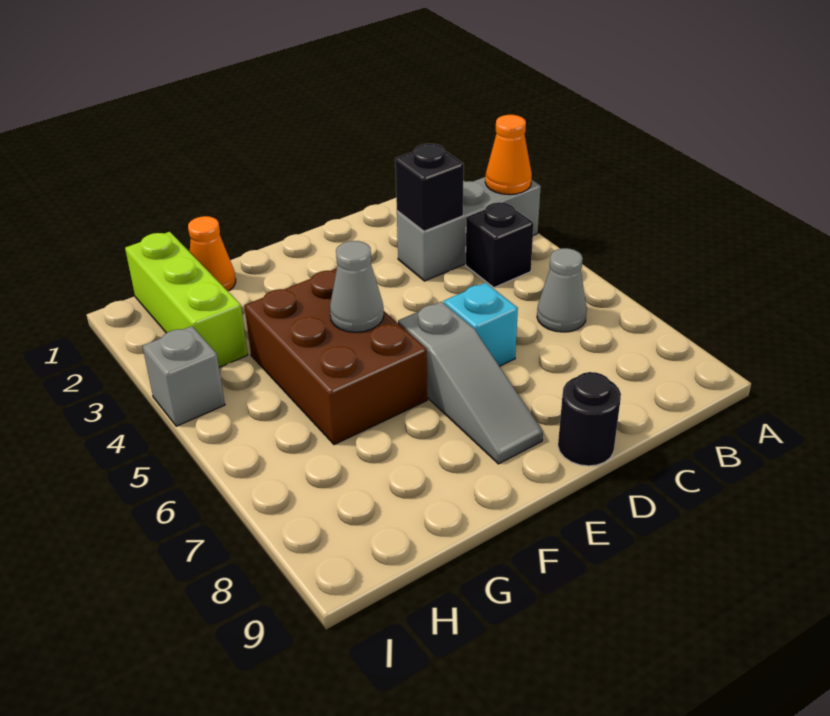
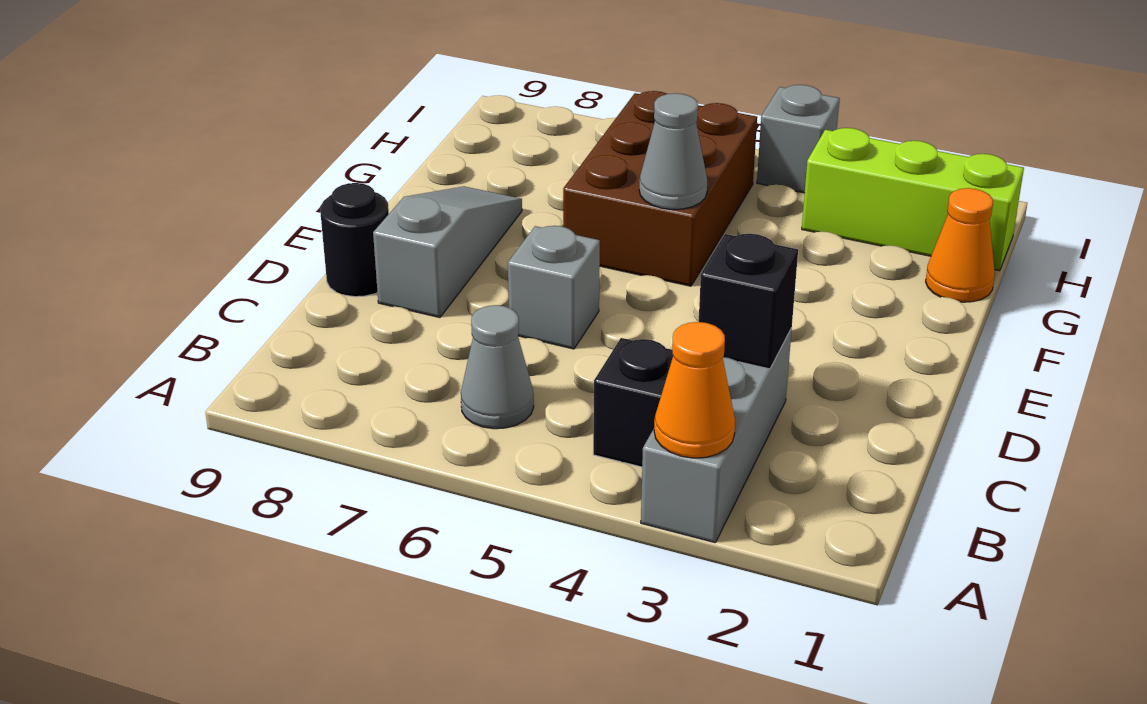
cyan 1x1 brick [444,283,518,366] -> grey 1x1 brick [508,226,600,349]
grey 1x3 slope [398,302,543,464] -> grey 1x3 slope turned to [373,186,522,318]
brown 2x3 brick [244,269,427,445] -> brown 2x3 brick turned to [563,91,757,286]

